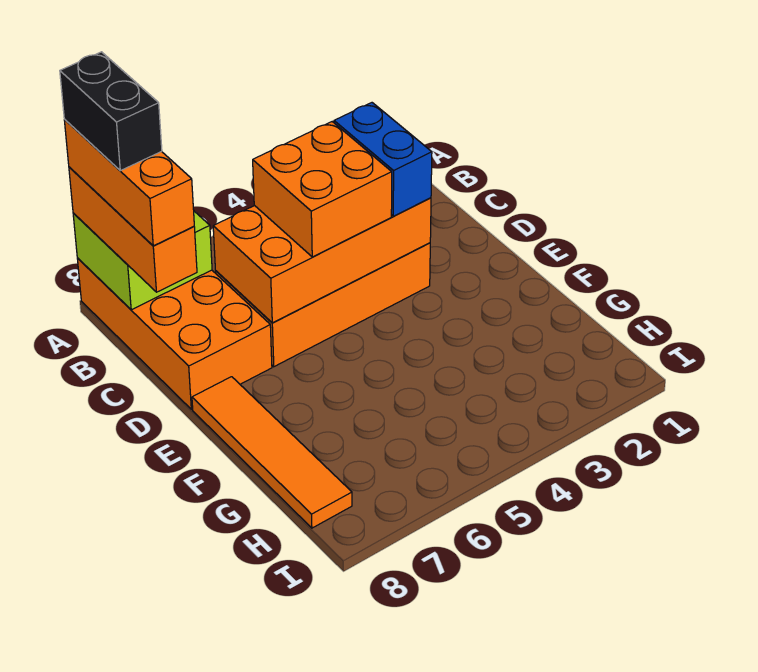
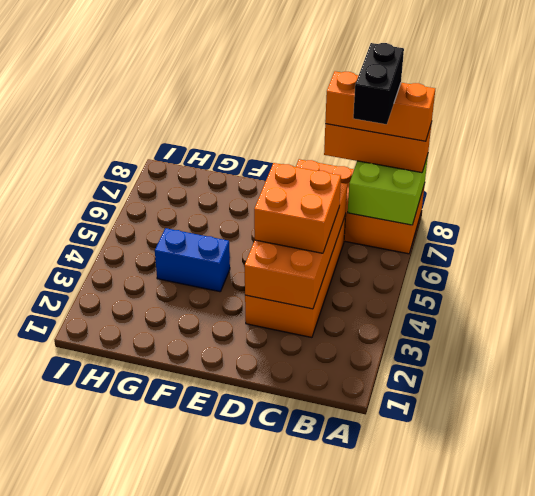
black 1x2 brick [60,52,162,171] -> black 1x2 brick turned to [353,43,404,124]
blue 1x2 brick [334,103,432,216] -> blue 1x2 brick moved to [155,228,230,292]
orange 1x4 tile [192,377,352,528] -> none

